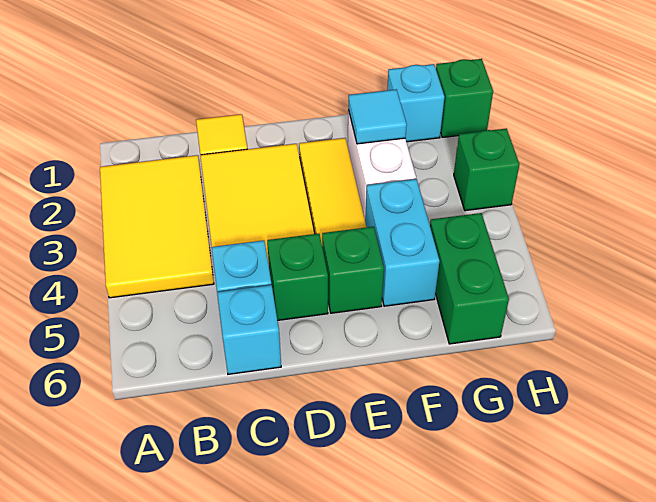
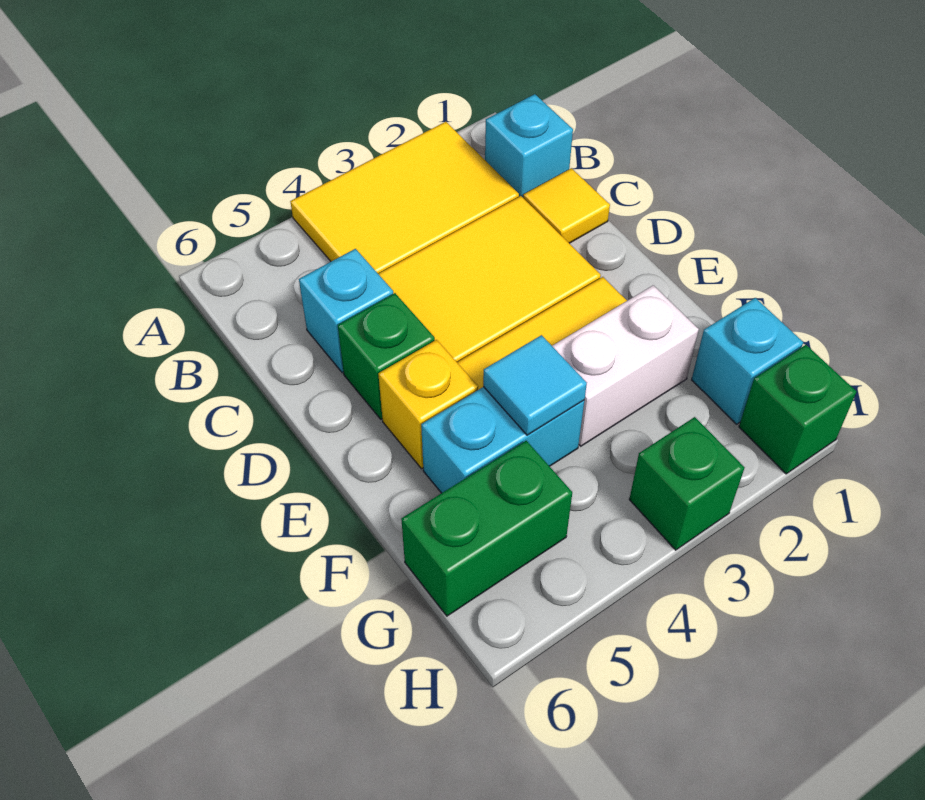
cyan 1x1 brick [217,285,281,374] -> cyan 1x1 brick moved to [485,94,573,197]
green 1x1 brick [322,227,384,313] -> yellow 1x1 brick [378,340,478,469]
cyan 1x1 tile [349,89,407,144] -> cyan 1x1 tile moved to [483,335,587,435]

